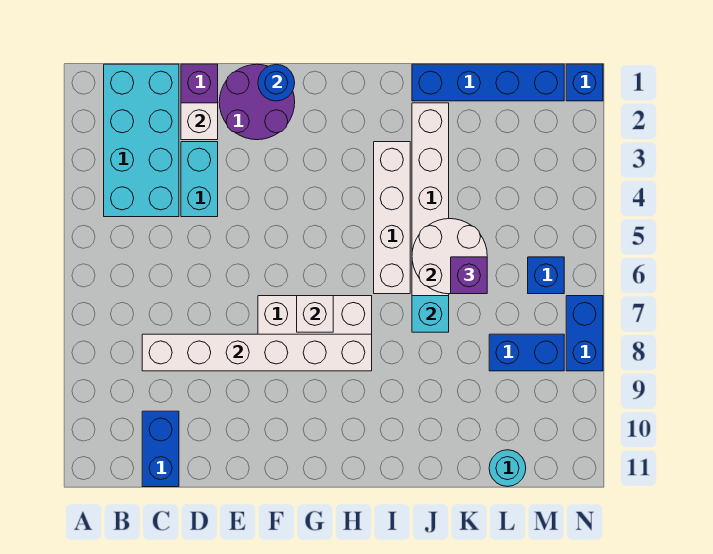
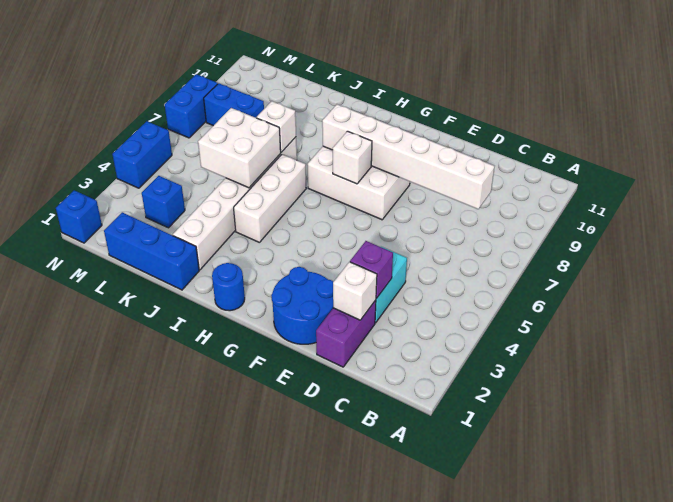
cyan 2x4 brick [104,64,179,217] -> none
blue 1x2 brick [142,411,179,487] -> blue 1x2 brick moved to [112,121,172,188]
purple 2x2 round brick [219,64,295,140] -> blue 2x2 round brick [271,267,333,344]
blue 1x1 round brick [258,64,295,101] -> blue 1x1 round brick moved to [212,263,245,311]
white 1x4 brick [374,142,410,294] -> white 1x3 brick [234,154,306,243]
blue 1x4 brick [412,64,564,101] -> blue 1x3 brick [104,212,199,290]
white 2x2 round brick [412,219,487,294] -> white 2x2 brick [198,108,281,188]
cyan 1x1 brick [412,296,449,332] -> white 1x1 brick [256,101,296,152]
purple 1x1 brick [451,257,487,294] -> purple 1x1 brick moved to [350,241,393,298]
cyan 1x1 round brick [489,450,526,486] -> none
blue 1x1 brick [528,257,564,294] -> blue 1x1 brick moved to [142,176,185,228]

